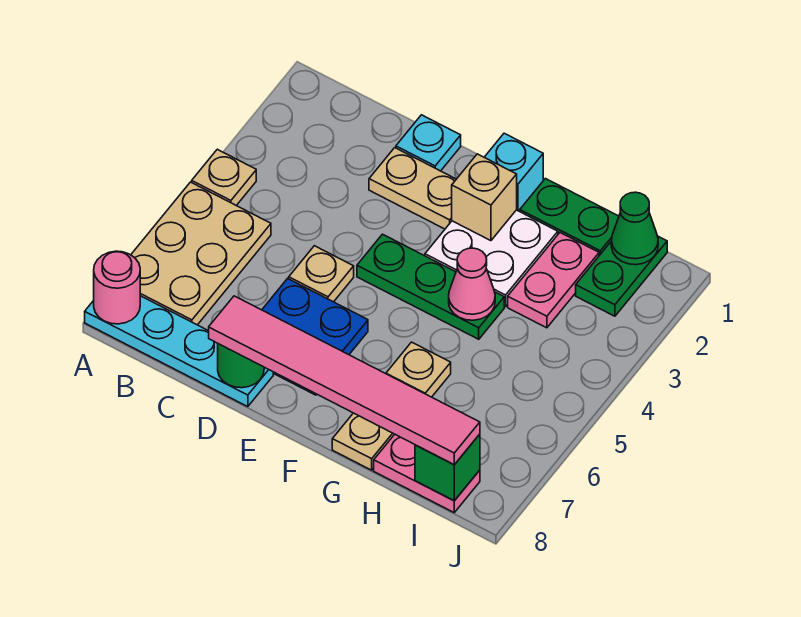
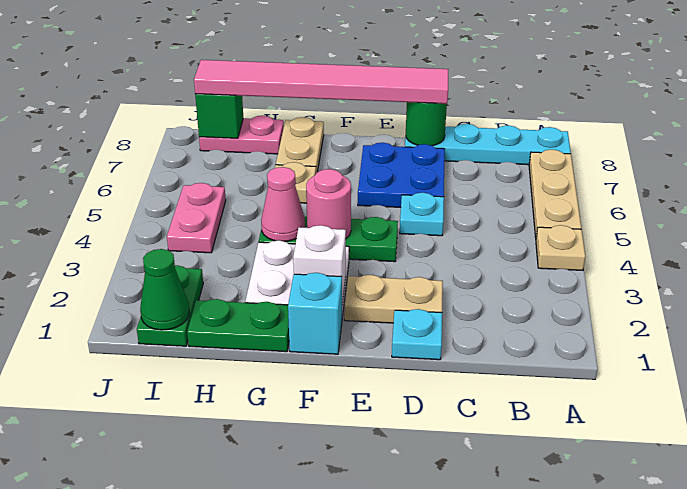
tan 2x3 plate [131,182,271,325] -> tan 1x3 plate [529,150,581,238]
pink 1x1 round brick [94,251,140,324] -> pink 1x1 round brick moved to [306,169,351,238]
tan 1x1 plate [289,246,354,302] -> cyan 1x1 plate [400,193,444,236]
tan 1x1 brick [452,154,517,241] -> white 1x1 brick [293,225,346,302]
pink 1x2 plate [508,233,599,328] -> pink 1x2 plate moved to [167,183,226,253]

